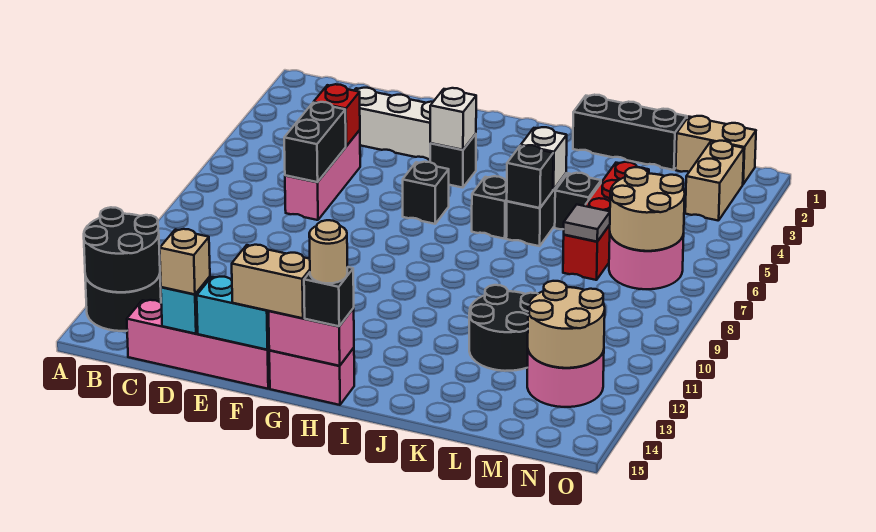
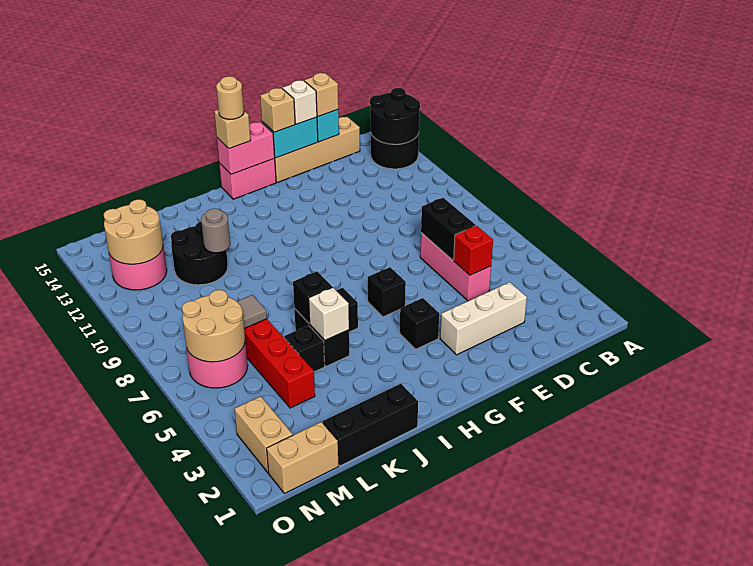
pink 1x4 brick [127,300,270,389] -> tan 1x4 brick [274,117,360,183]
tan 1x2 brick [232,245,310,318] -> tan 1x1 brick [260,88,295,132]
white 1x1 brick [430,88,476,150] -> white 1x1 brick moved to [282,80,317,124]
black 1x1 brick [304,267,354,326] -> tan 1x1 brick [214,110,251,149]
none -> grey 1x1 round brick [201,209,230,253]

